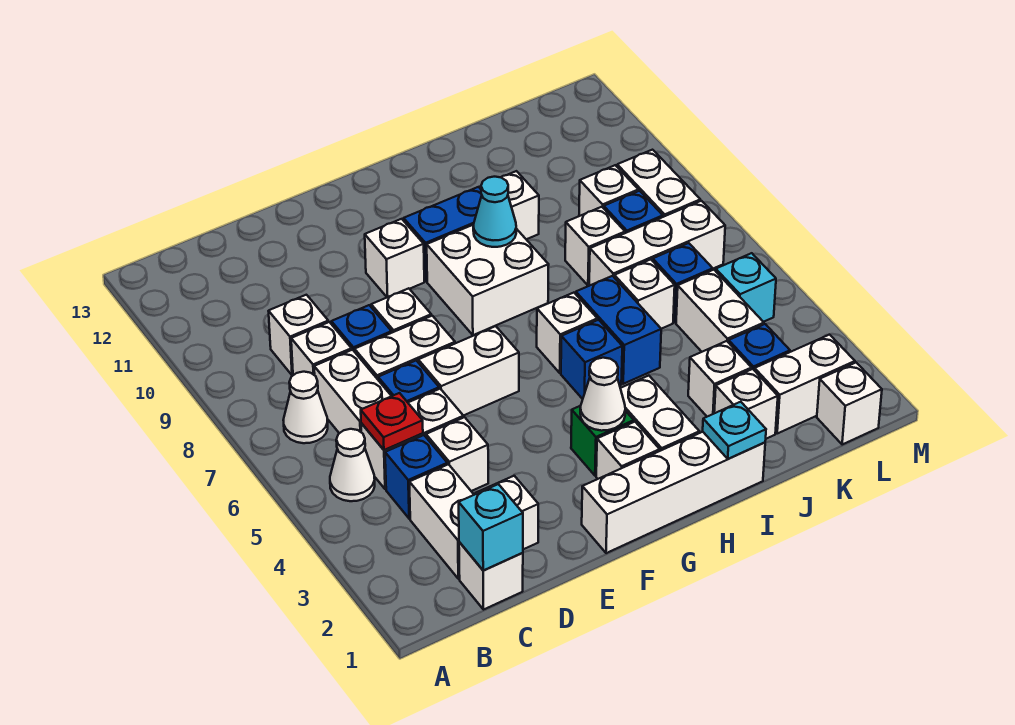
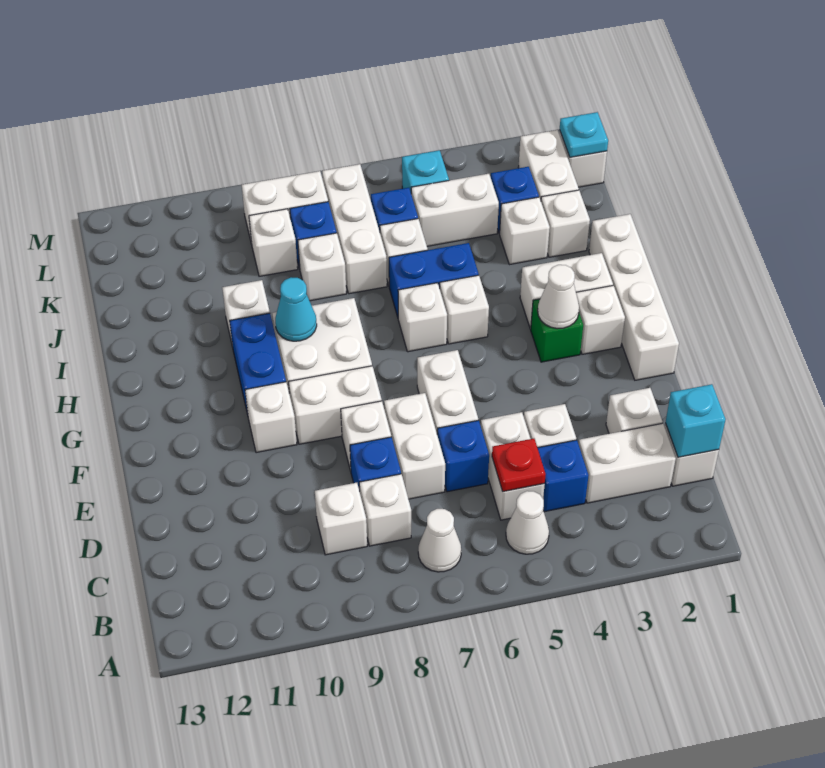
white 1x2 brick [314,350,391,433] -> white 1x2 brick moved to [289,366,382,444]
blue 1x1 brick [561,320,622,399] -> white 1x1 brick [440,275,489,344]
cyan 1x1 plate [703,402,766,459] -> cyan 1x1 plate moved to [560,112,608,157]

